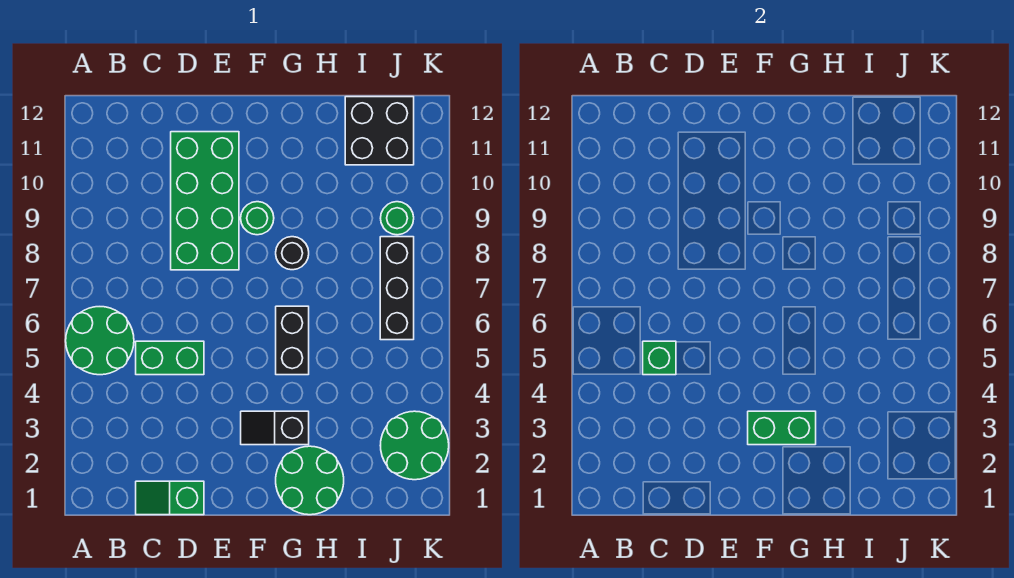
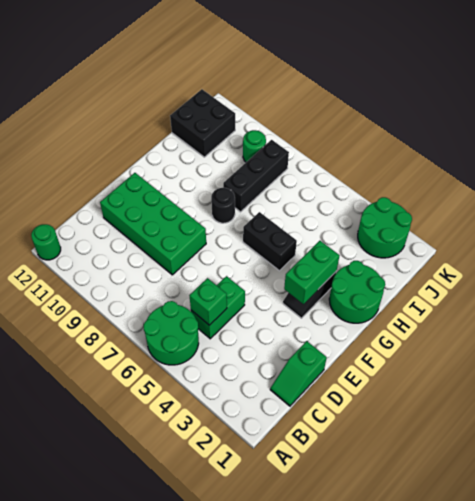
green 1x1 round brick [241,202,274,235] -> green 1x1 round brick moved to [31,224,61,260]
black 1x3 brick [380,237,414,340] -> black 1x3 brick turned to [223,140,289,212]

